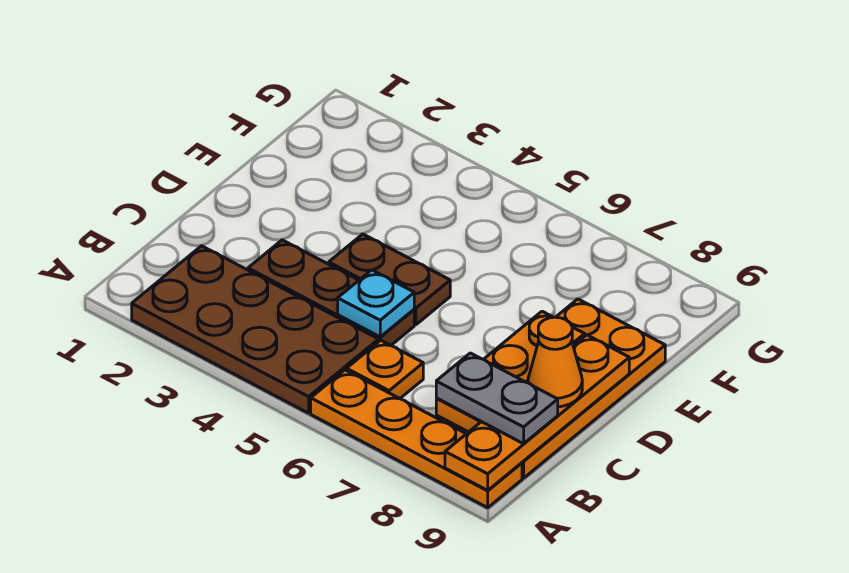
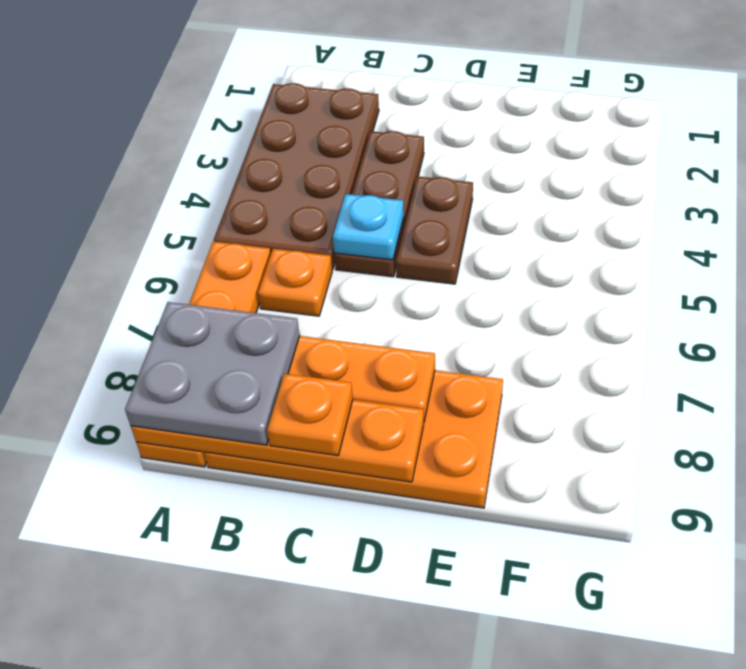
grey 1x2 plate [436,353,558,444] -> grey 2x2 plate [125,302,300,445]
orange 1x1 cone [528,317,582,407] -> orange 1x1 plate [267,374,353,455]

